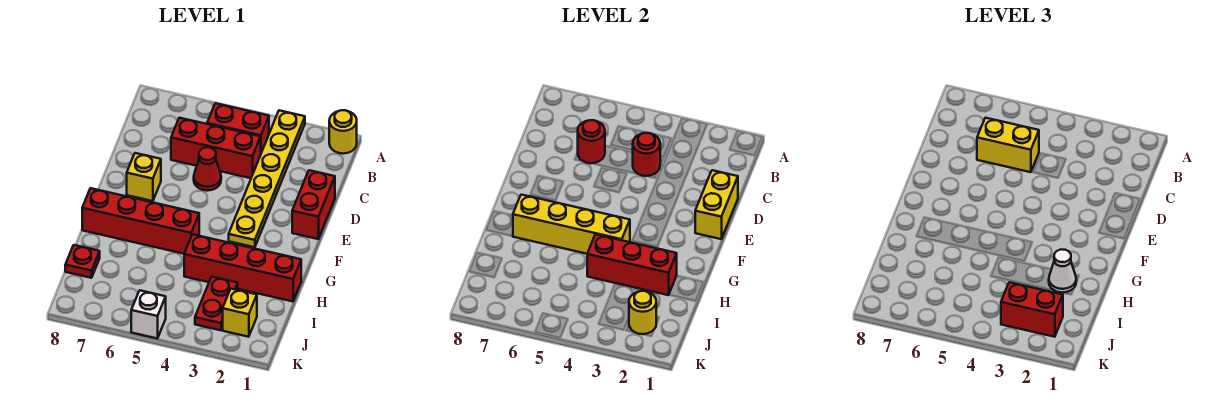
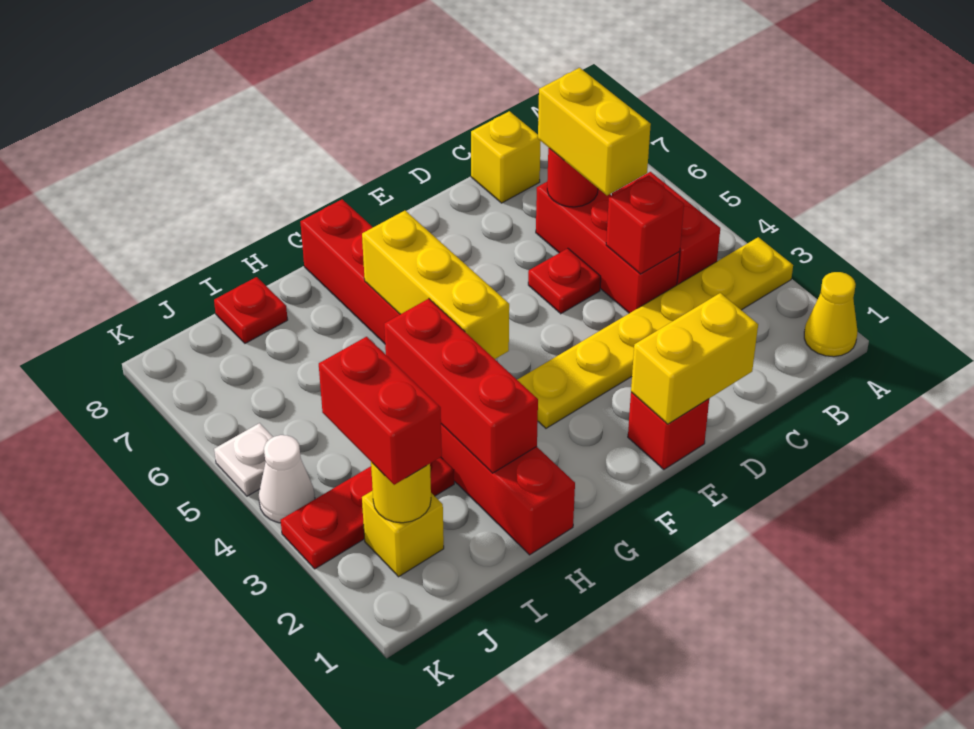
yellow 1x1 round brick [329,110,357,154] -> yellow 1x1 cone [804,272,857,357]
red 1x1 round brick [633,133,660,176] -> red 1x1 brick [606,175,684,274]
red 1x2 brick [292,170,335,239] -> red 1x1 brick [628,392,709,469]
red 1x1 cone [194,147,221,191] -> red 1x1 plate [528,248,601,314]
yellow 1x1 brick [127,153,161,201] -> yellow 1x1 brick moved to [471,111,541,203]
yellow 1x4 brick [513,195,630,254] -> yellow 1x3 brick [362,211,509,359]
white 1x1 cone [1049,249,1076,293] -> white 1x1 cone moved to [259,435,315,523]
red 1x2 plate [195,277,238,330] -> red 1x3 plate [281,457,454,569]
white 1x1 brick [131,290,166,338] -> white 1x1 plate [214,423,273,496]

